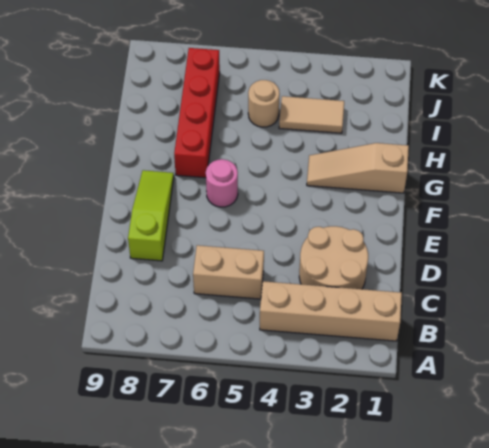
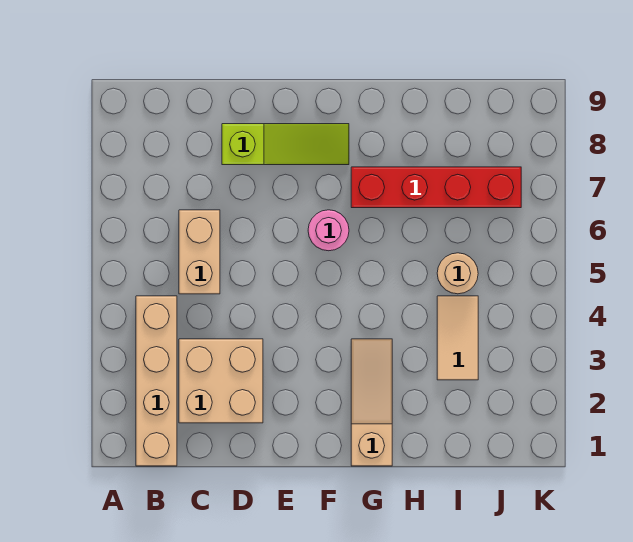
tan 2x2 round brick [299,226,368,289] -> tan 2x2 brick [179,339,263,423]

